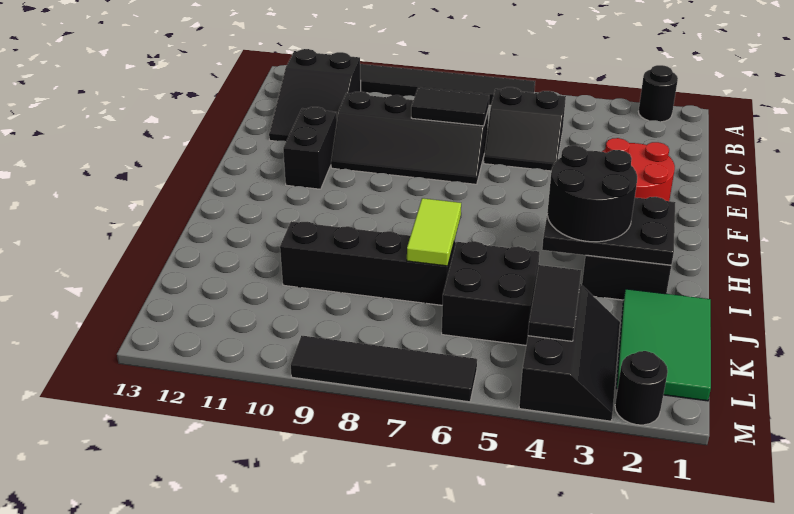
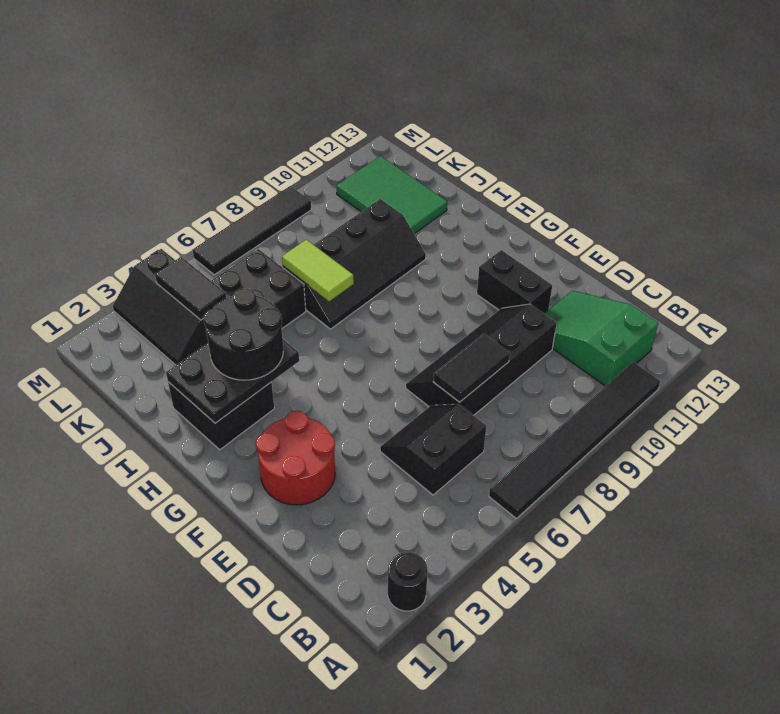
black 2x3 slope [269,49,361,141] -> green 2x3 slope [544,291,658,386]
green 2x3 tile [616,289,711,401] -> green 2x3 tile moved to [336,156,447,234]
black 1x1 round brick [615,351,668,425] -> none

